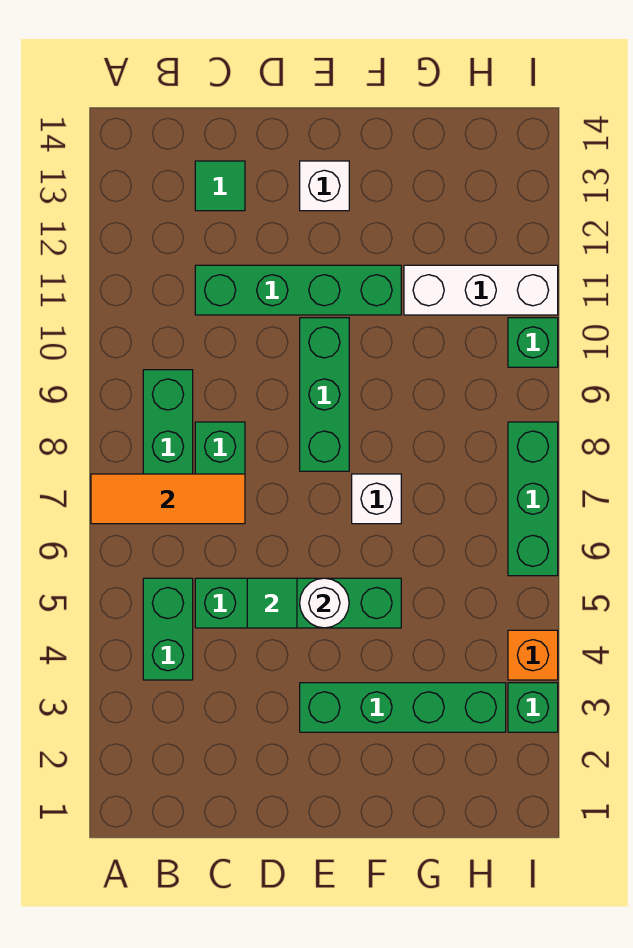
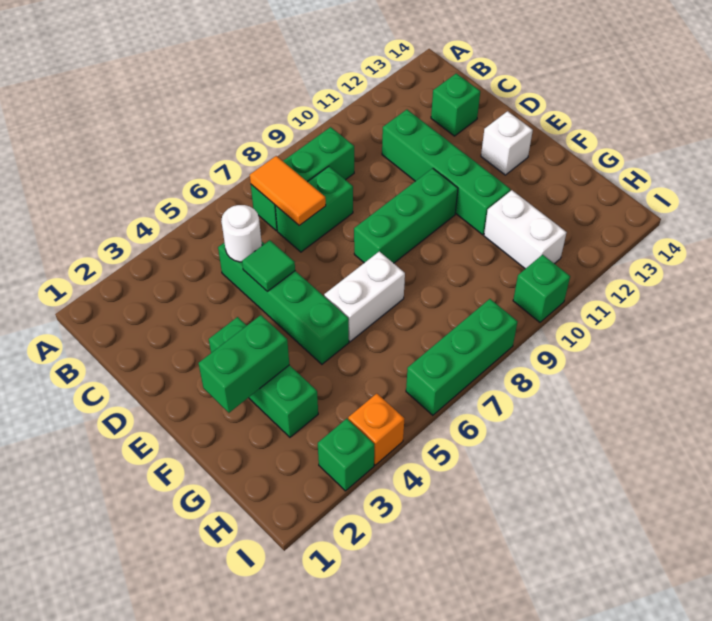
orange 1x3 tile [91,474,245,524] -> orange 1x2 tile [250,156,326,225]
green 1x2 brick [143,578,193,680] -> green 1x2 brick moved to [198,315,289,413]
green 1x1 tile [195,161,245,211] -> green 1x1 brick [431,73,480,136]
green 1x4 brick [300,683,506,732] -> green 1x3 brick [209,317,318,437]
white 1x1 round brick [300,578,349,628] -> white 1x1 round brick moved to [221,205,262,262]
white 1x1 brick [352,474,401,524] -> white 1x2 brick [324,251,405,342]
white 1x3 brick [404,265,558,315] -> white 1x2 brick [484,190,567,269]

